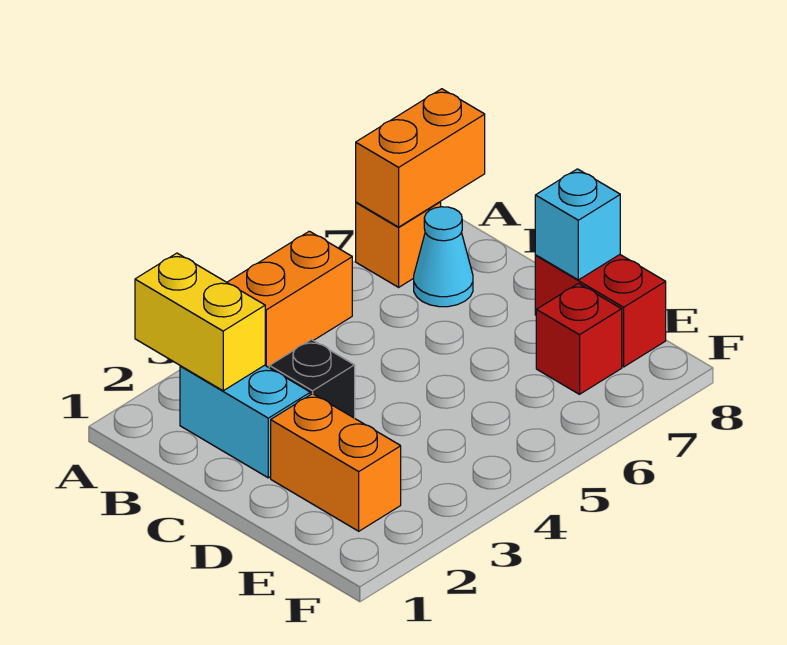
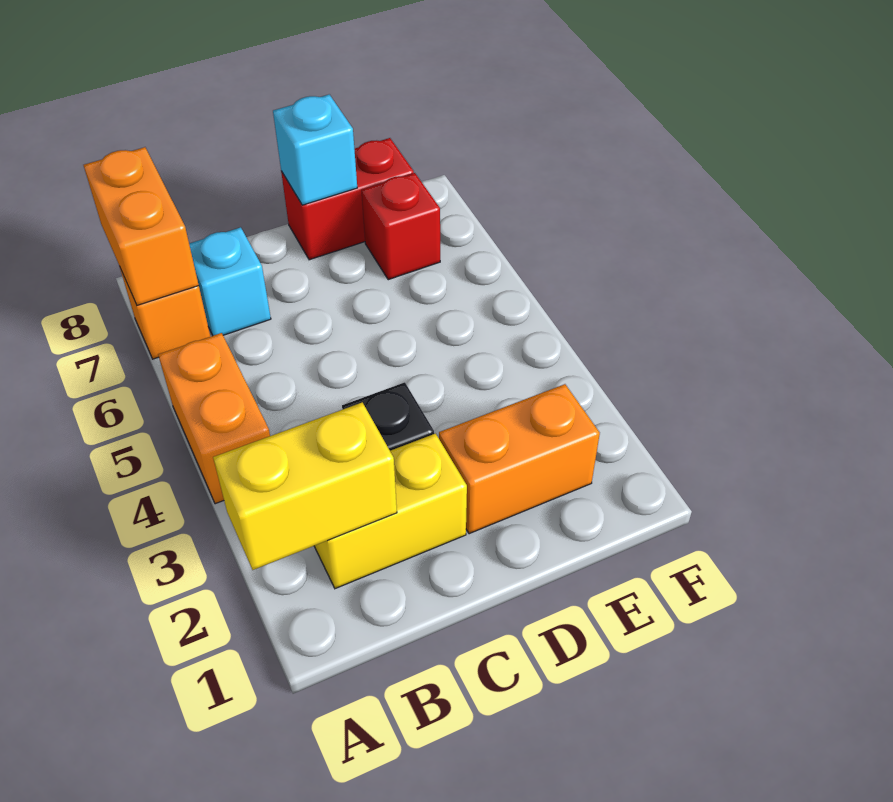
cyan 1x2 brick [180,365,310,478] -> yellow 1x2 brick [314,434,467,589]
cyan 1x1 cone [414,207,473,307] -> cyan 1x1 brick [189,227,271,335]

